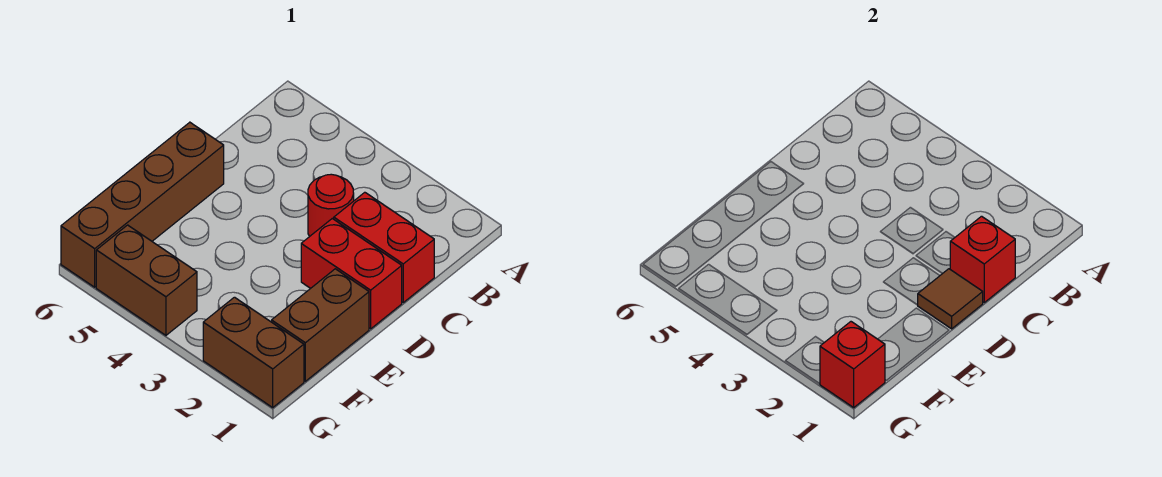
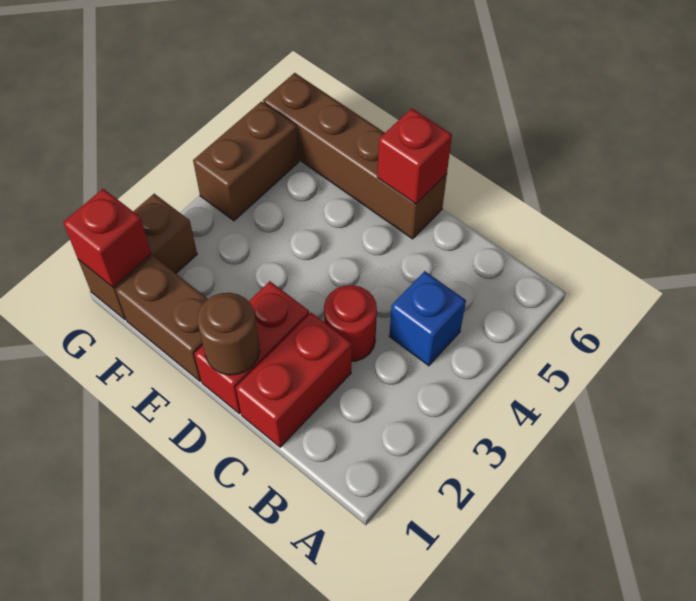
none -> blue 1x1 brick [389,271,466,366]
red 1x1 brick [950,216,1015,302] -> red 1x1 brick moved to [377,108,452,204]
brown 1x1 tile [918,269,983,329] -> brown 1x1 round brick [197,293,260,375]

